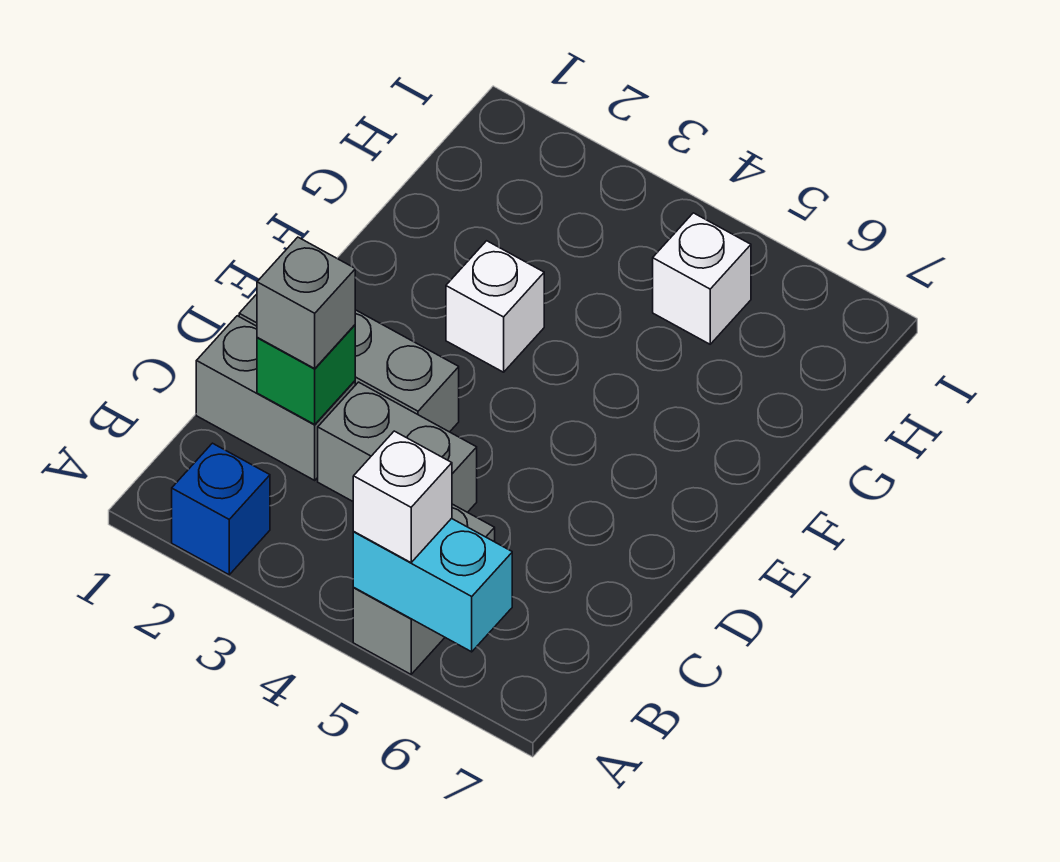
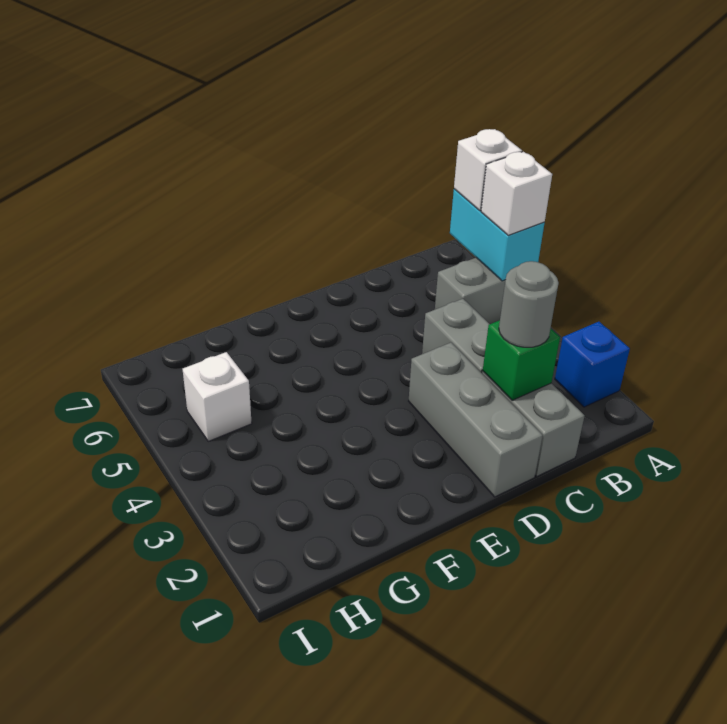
grey 1x1 brick [257,237,355,369] -> grey 1x1 round brick [499,261,559,347]
white 1x1 brick [446,241,544,372] -> white 1x1 brick moved to [454,129,522,211]

